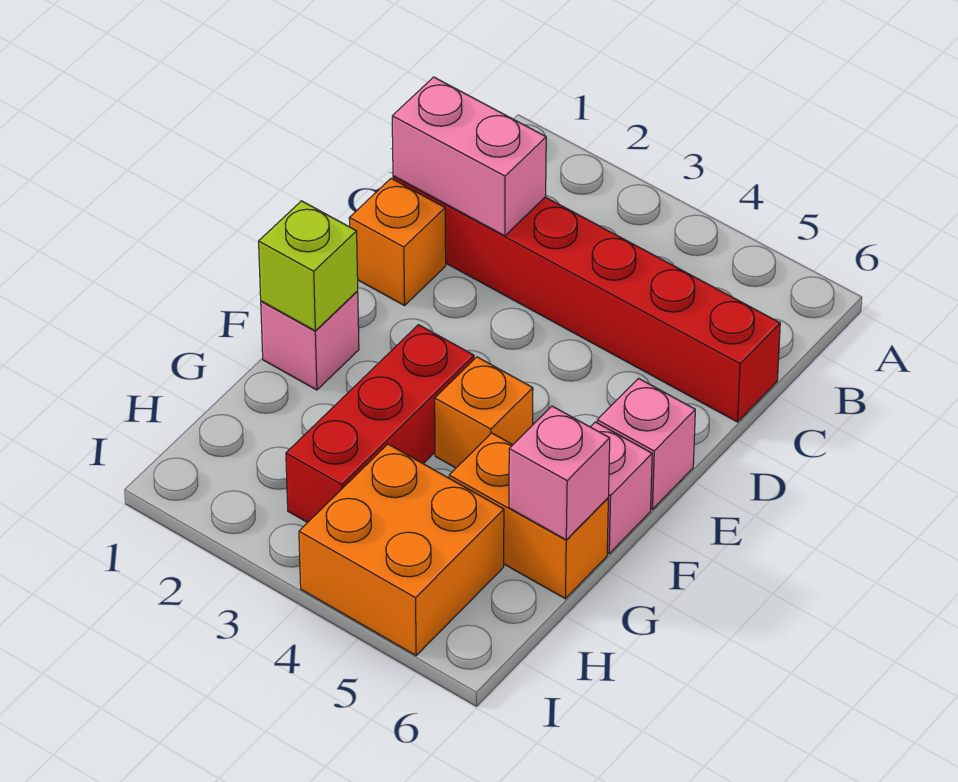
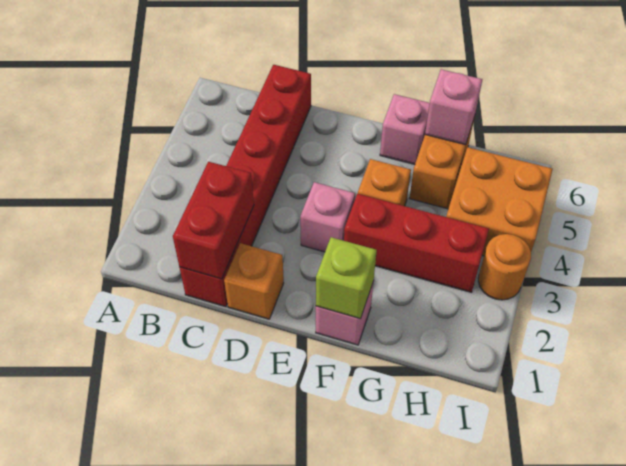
pink 1x2 brick [392,77,546,236] -> red 1x2 brick [173,162,254,279]
pink 1x1 brick [597,378,695,509] -> pink 1x1 brick moved to [300,182,355,252]
none -> orange 1x1 round brick [478,234,531,300]

